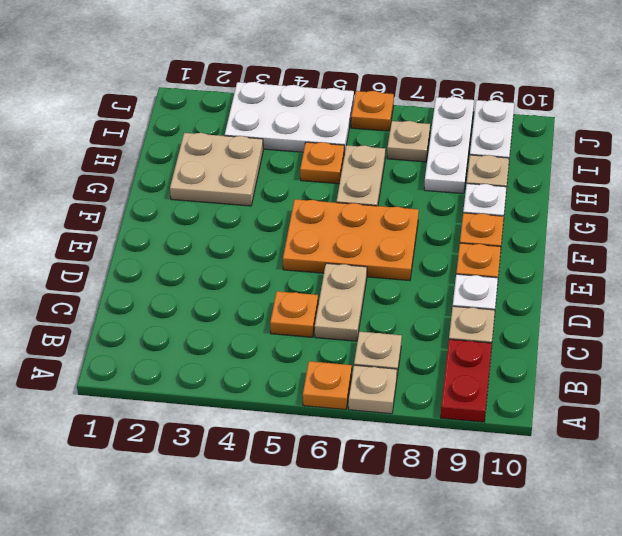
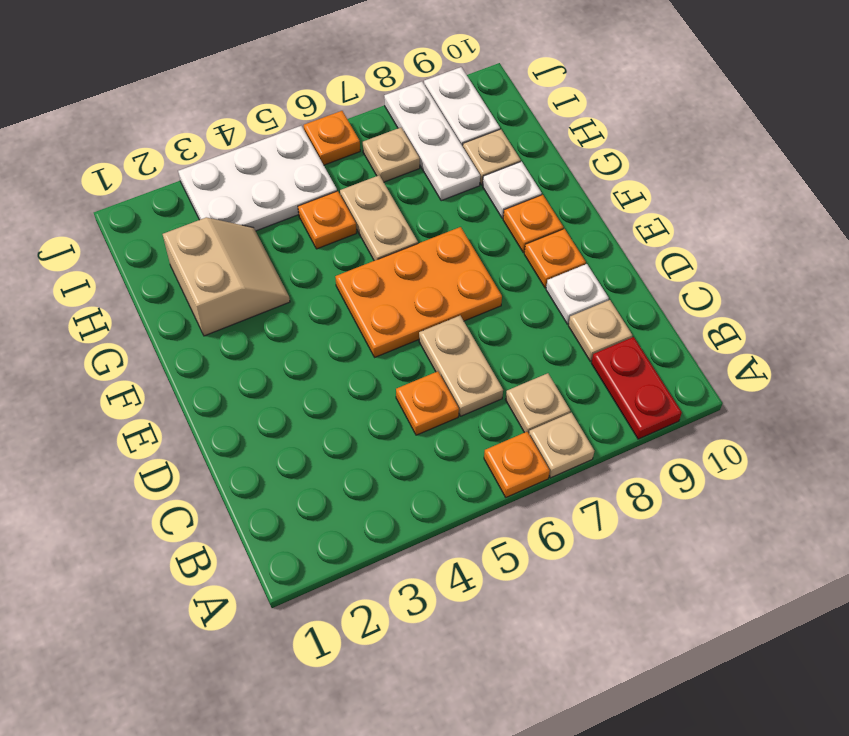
tan 2x2 plate [170,133,263,206] -> tan 2x2 slope [163,218,290,336]

